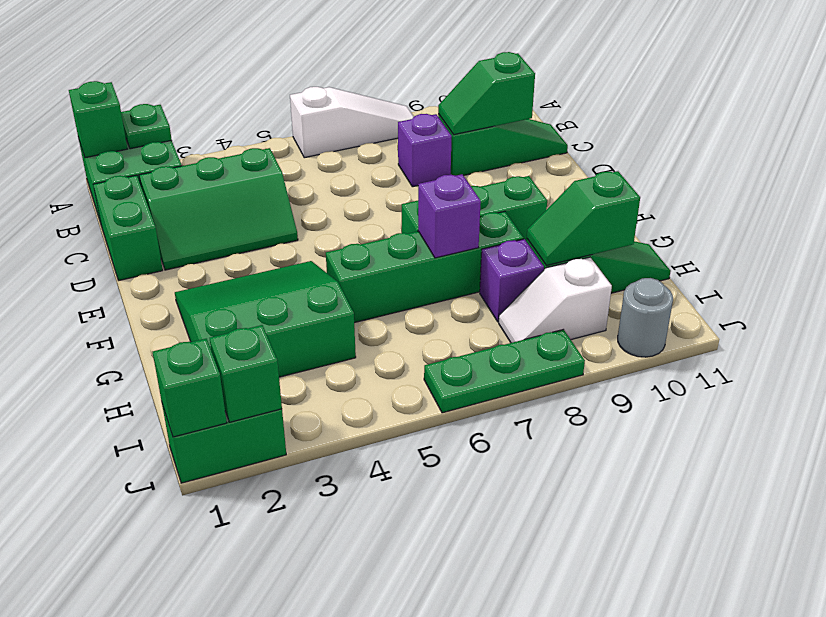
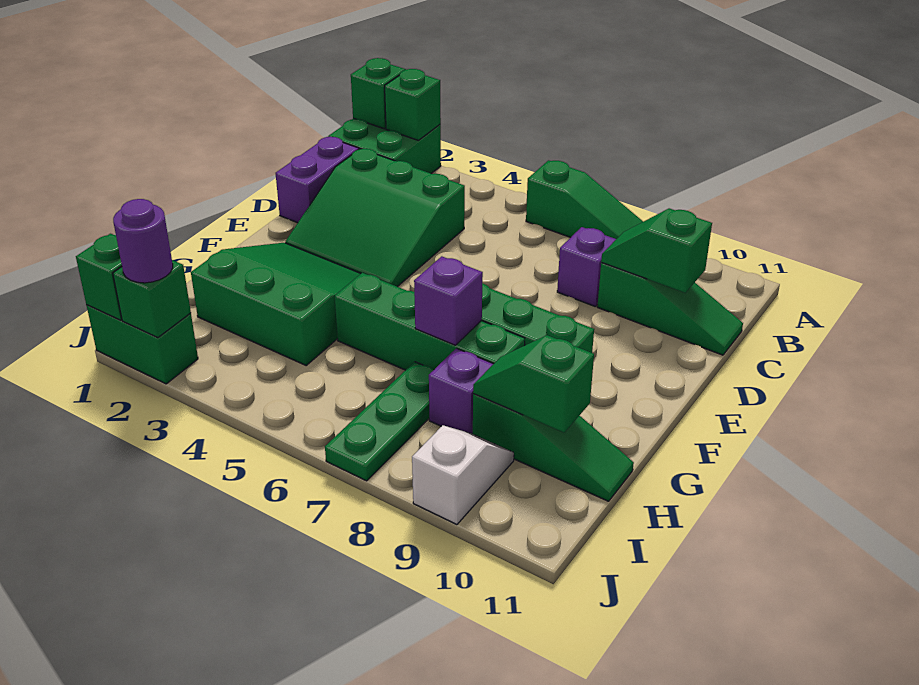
green 1x1 plate [121,104,172,149] -> green 1x1 brick [385,69,441,140]
white 1x3 slope [290,87,414,158] -> green 1x3 slope [526,160,643,239]
green 1x2 brick [93,175,163,280] -> purple 1x2 brick [276,137,359,223]
green 2x3 slope [139,148,298,270] -> green 3x3 slope [285,149,465,287]
white 1x2 slope [499,257,612,343] -> white 1x2 slope turned to [412,425,514,525]
none -> purple 1x1 round brick [113,199,173,283]
green 1x3 plate [424,329,585,413] -> green 1x3 plate turned to [325,362,433,481]
grey 1x1 round brick [618,278,673,357] -> none

